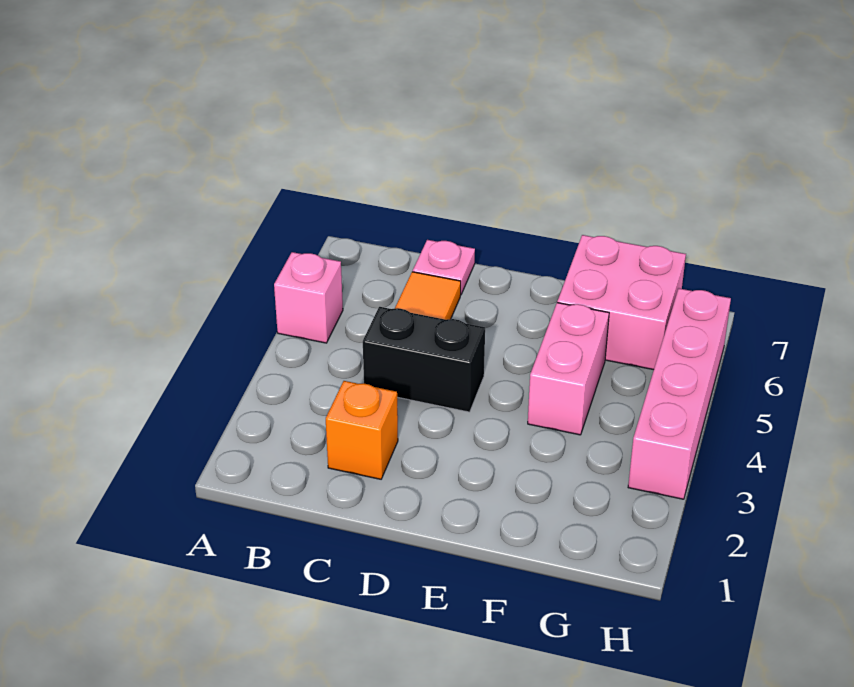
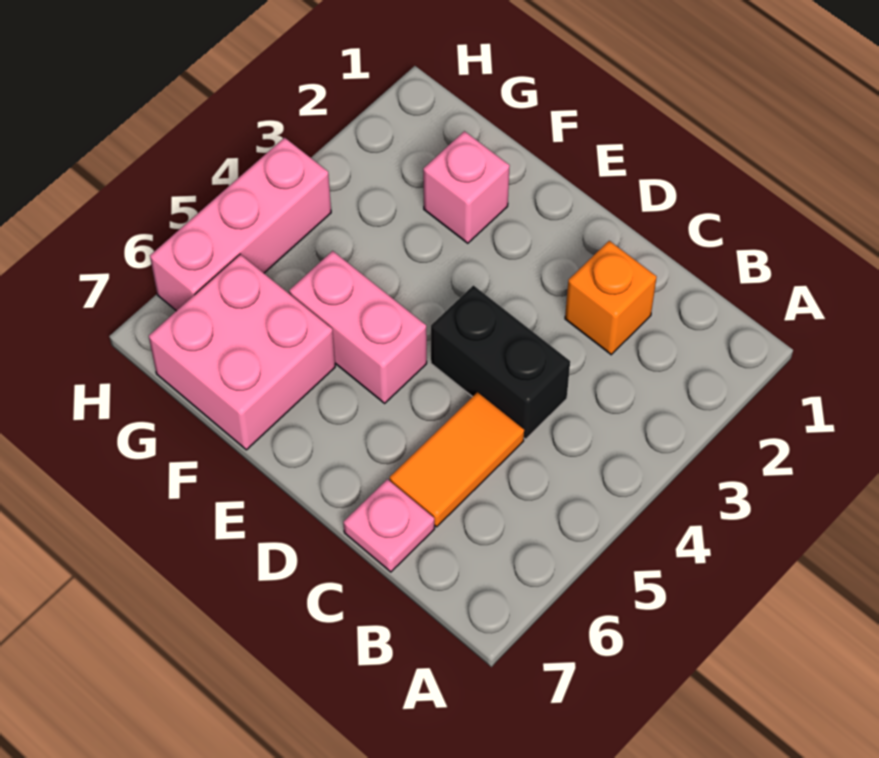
pink 1x1 brick [274,252,343,343] -> pink 1x1 brick moved to [423,131,510,243]
pink 1x2 brick [528,303,609,435] -> pink 1x2 brick turned to [289,251,427,403]
pink 1x4 brick [628,288,731,499] -> pink 1x3 brick [150,138,331,311]

